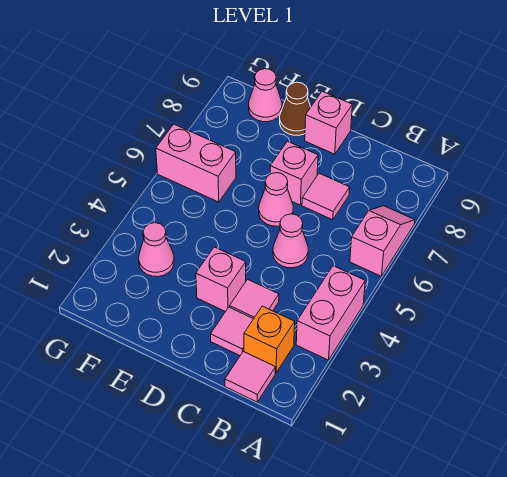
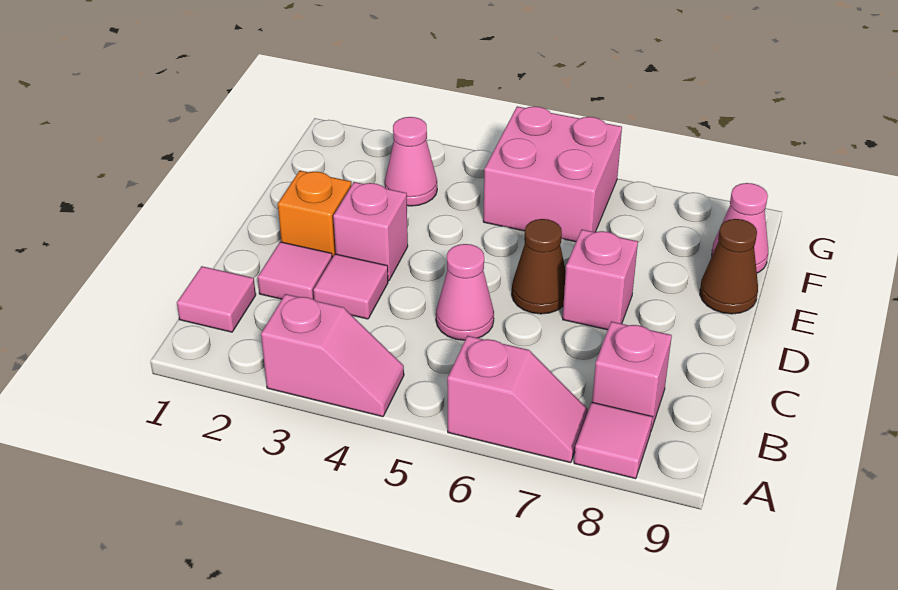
pink 1x2 brick [296,266,365,360] -> pink 1x2 slope [261,294,404,417]
orange 1x1 brick [244,306,295,373] -> orange 1x1 brick moved to [278,171,351,257]
pink 1x1 tile [302,173,350,220] -> pink 1x1 tile moved to [574,402,652,479]
pink 1x1 cone [259,173,293,226] -> brown 1x1 cone [512,219,566,314]
pink 1x1 brick [305,91,352,154] -> pink 1x1 brick moved to [592,322,672,430]
pink 1x2 brick [156,124,236,202] -> pink 2x2 brick [483,106,622,242]

